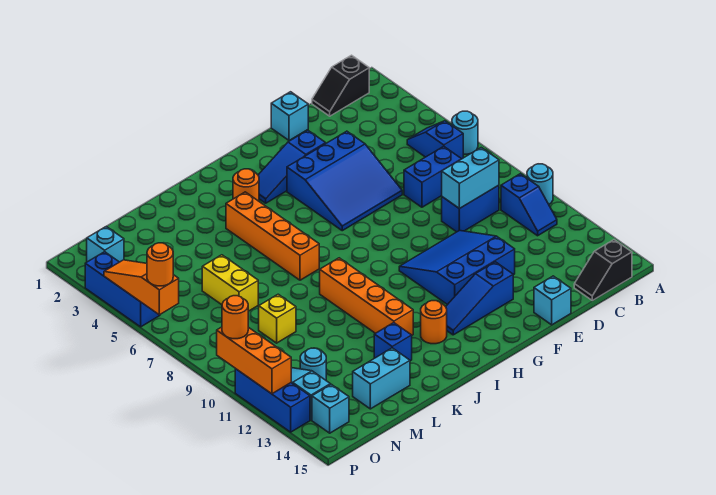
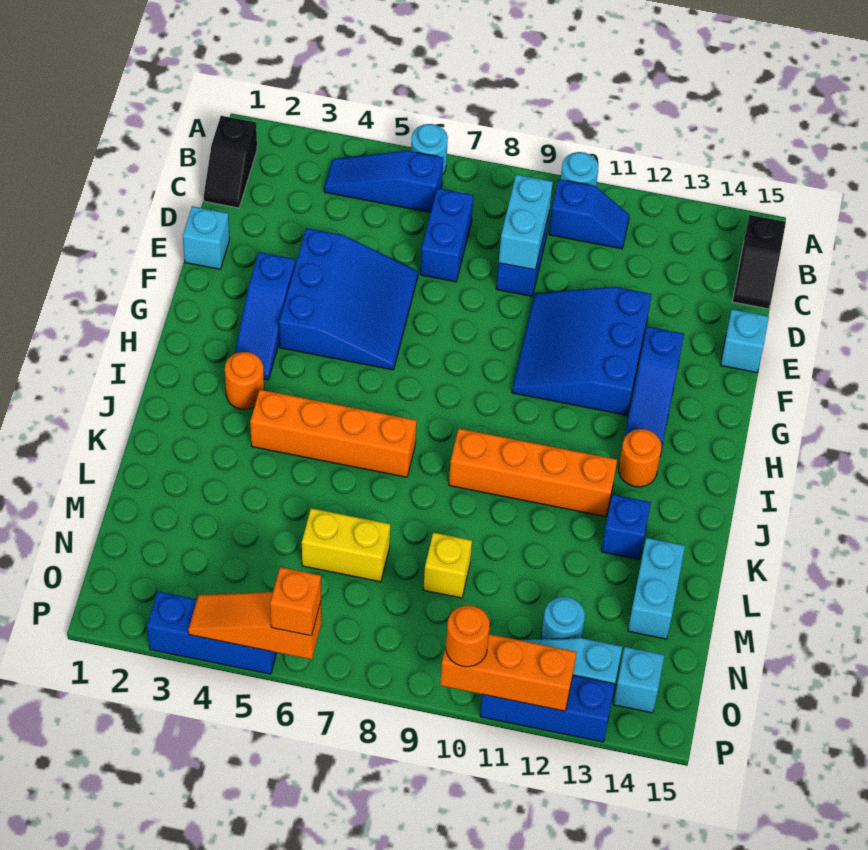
blue 1x2 slope [407,121,463,159] -> blue 1x3 slope [324,151,443,213]
cyan 1x1 brick [87,226,124,262] -> none
orange 1x1 round brick [147,243,173,286] -> orange 1x1 brick [270,567,321,636]

